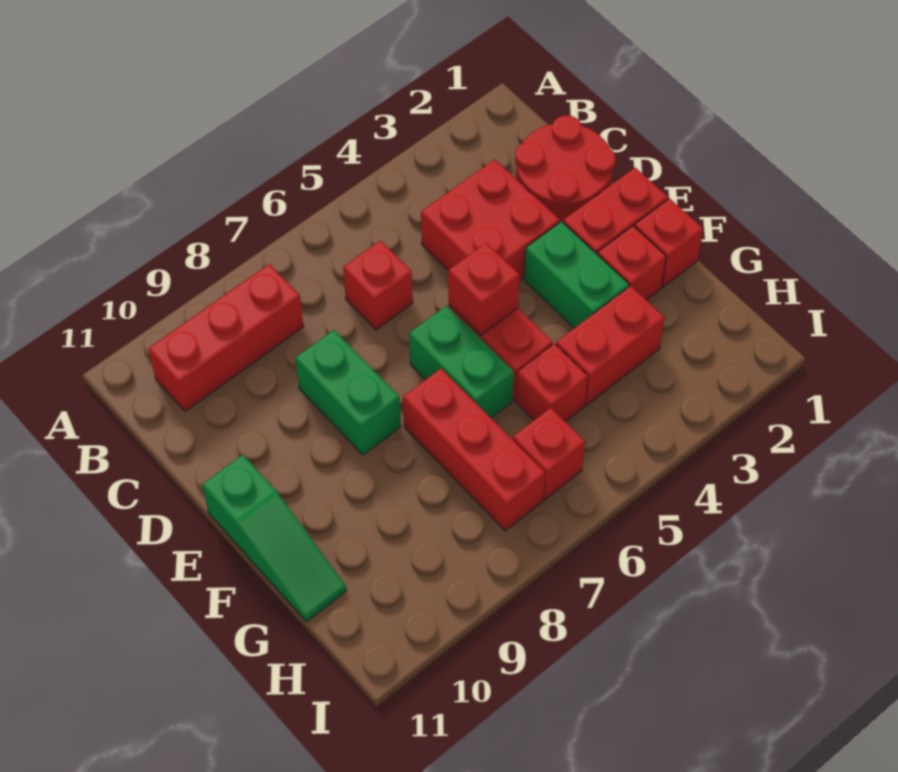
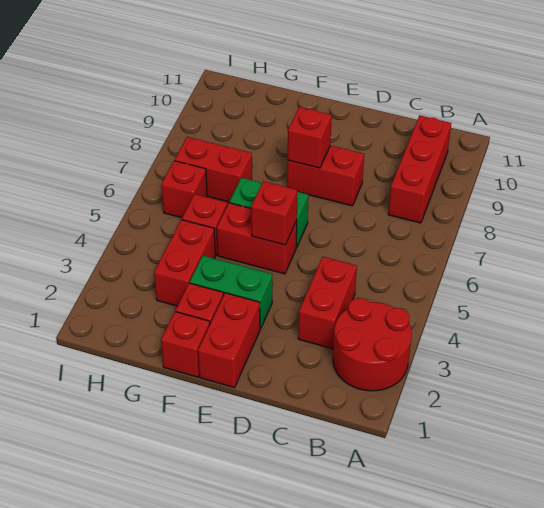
red 2x2 round brick [515,115,616,222] -> red 2x2 round brick moved to [333,298,412,391]
red 2x2 brick [421,159,560,281] -> red 1x2 brick [298,257,357,349]
red 1x1 brick [343,240,413,330] -> red 1x1 brick moved to [288,107,332,168]
green 1x2 brick [295,330,401,455] -> red 1x2 brick [287,145,364,206]
green 1x3 slope [202,455,346,622] -> none
red 1x3 brick [403,369,545,531] -> red 1x2 brick [175,137,252,202]

